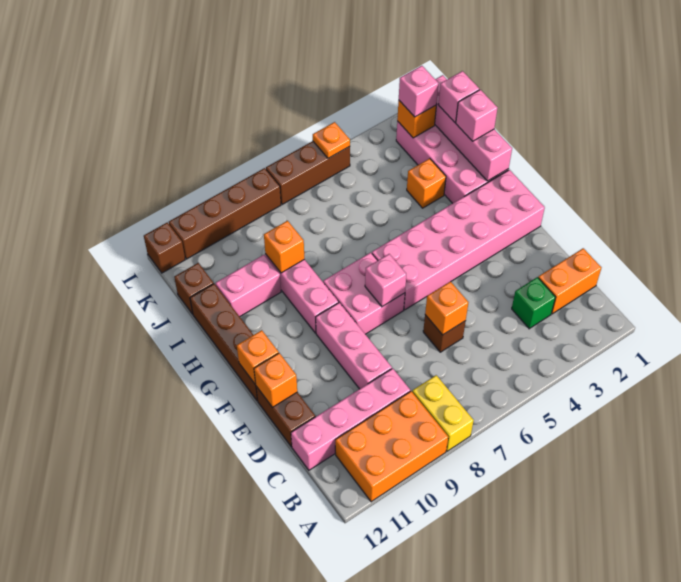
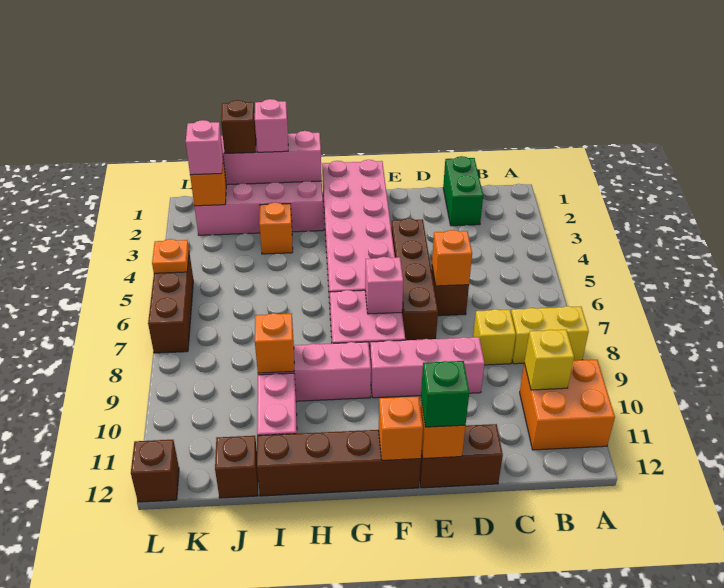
orange 2x3 brick [335,391,448,502] -> orange 2x2 brick [520,360,615,450]
none -> yellow 1x1 brick [524,330,574,390]
orange 1x2 brick [538,248,602,314] -> green 1x2 brick [443,156,483,226]
green 1x1 brick [512,277,556,329] -> green 1x1 brick moved to [421,361,469,427]
none -> yellow 1x1 brick [473,309,516,365]
pink 1x4 brick [291,368,410,470] -> none
pink 1x1 brick [438,71,479,122] -> brown 1x1 brick [221,100,256,153]
brown 1x4 brick [169,168,281,259] -> brown 1x4 brick moved to [391,218,438,340]

